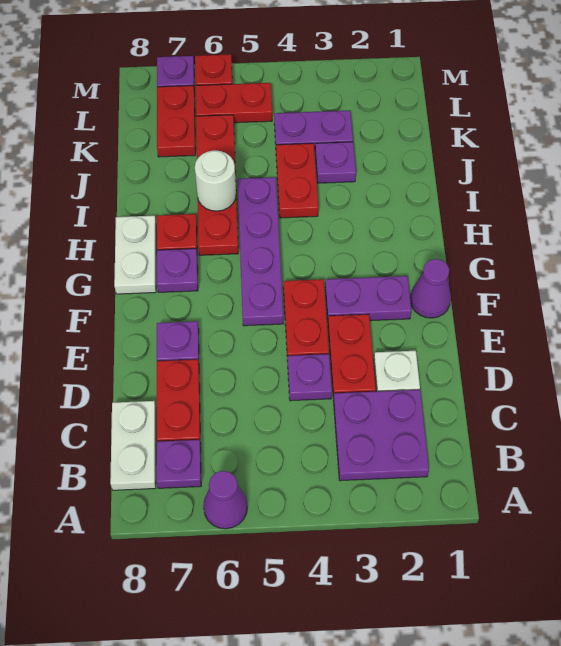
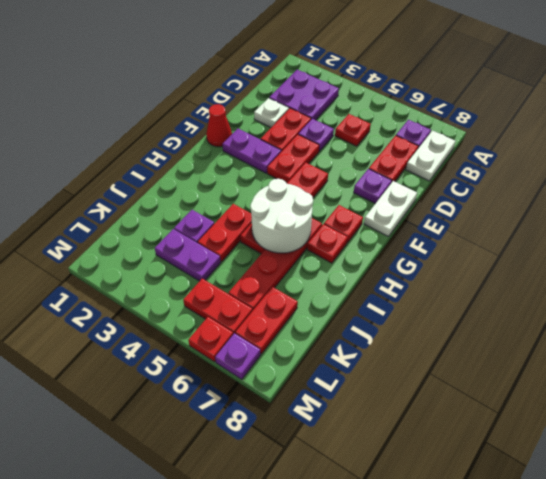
purple 1x1 cone [203,471,247,529] -> none
none -> red 1x1 plate [335,114,371,146]
purple 1x1 cone [410,259,451,318] -> red 1x1 cone [206,104,232,147]
purple 1x4 plate [238,177,283,326] -> red 1x4 plate [240,162,328,254]
purple 1x1 plate [157,249,198,292] -> red 1x1 plate [324,205,363,243]
white 1x2 plate [114,216,156,294] -> white 1x2 plate moved to [364,181,417,237]
white 1x1 round brick [195,150,236,211] -> white 2x2 round brick [250,179,313,253]

